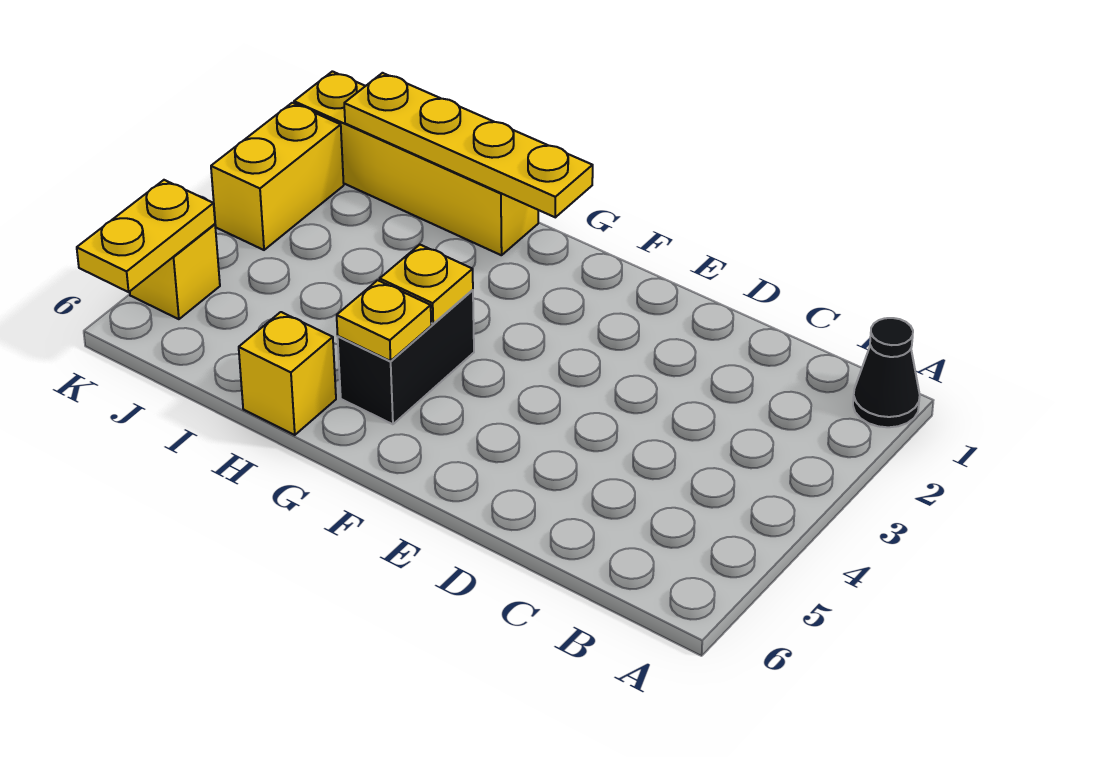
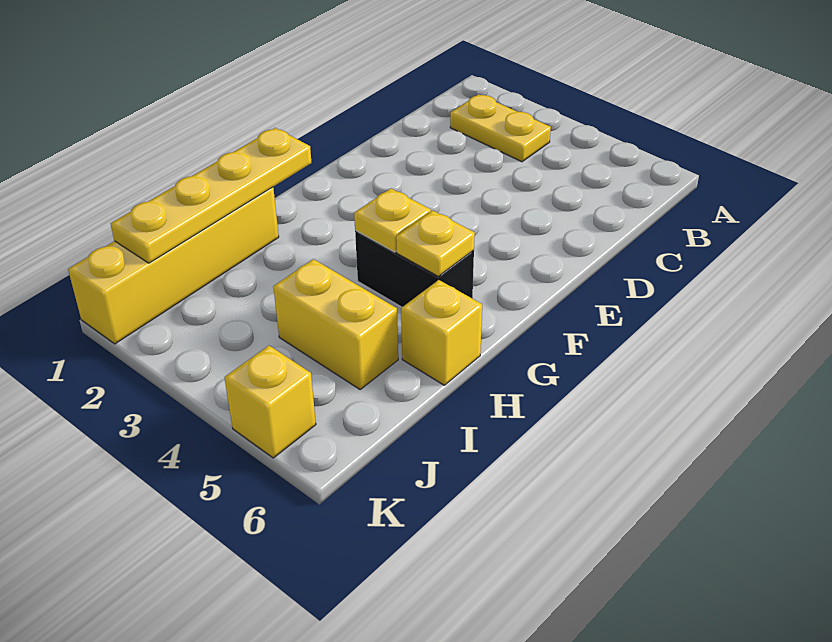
black 1x1 cone [853,318,920,427] -> none
yellow 1x2 brick [211,103,344,250] -> yellow 1x2 brick moved to [273,259,398,389]
yellow 1x2 plate [77,180,215,292] -> yellow 1x2 plate moved to [450,94,551,162]

